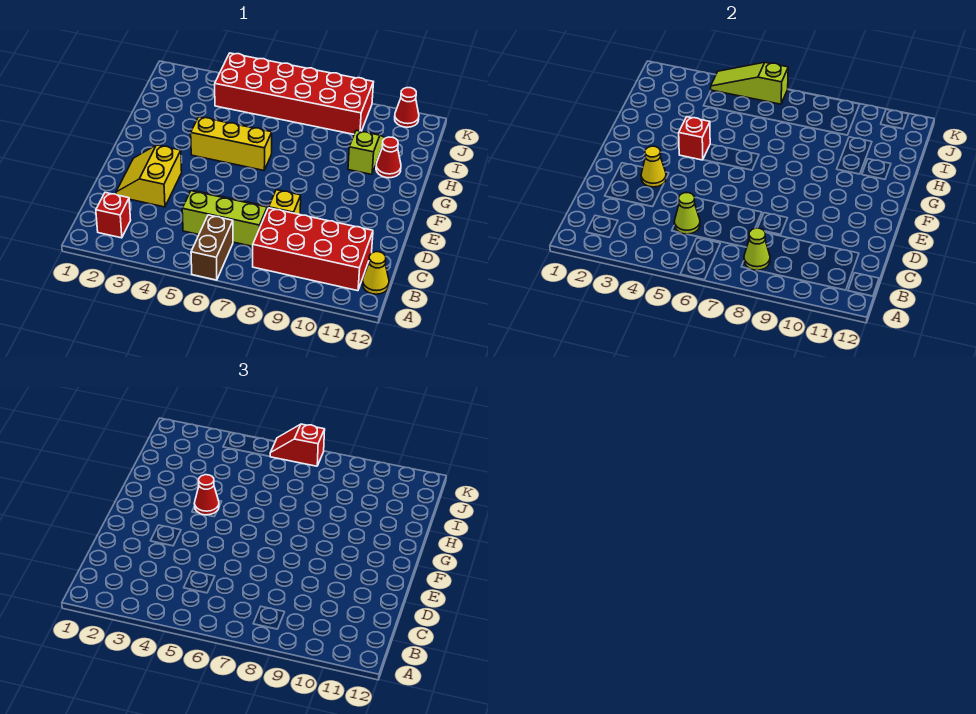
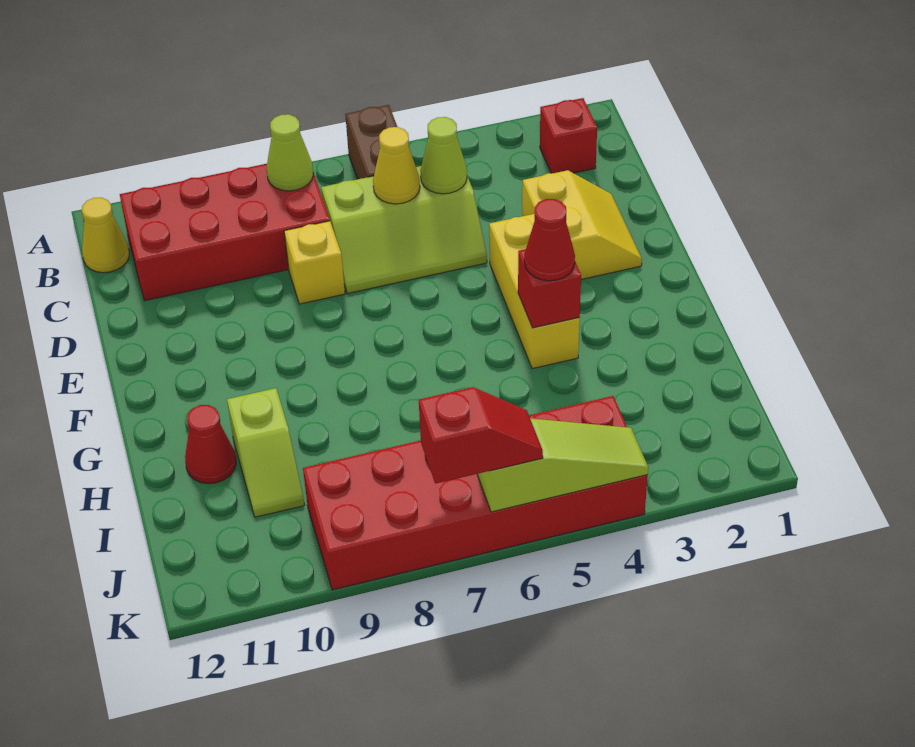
yellow 1x1 cone [641,146,666,187] -> yellow 1x1 cone moved to [373,127,420,204]
yellow 1x3 brick [191,117,272,170] -> yellow 1x3 brick turned to [489,214,580,369]
red 1x1 cone [395,88,419,127] -> none

